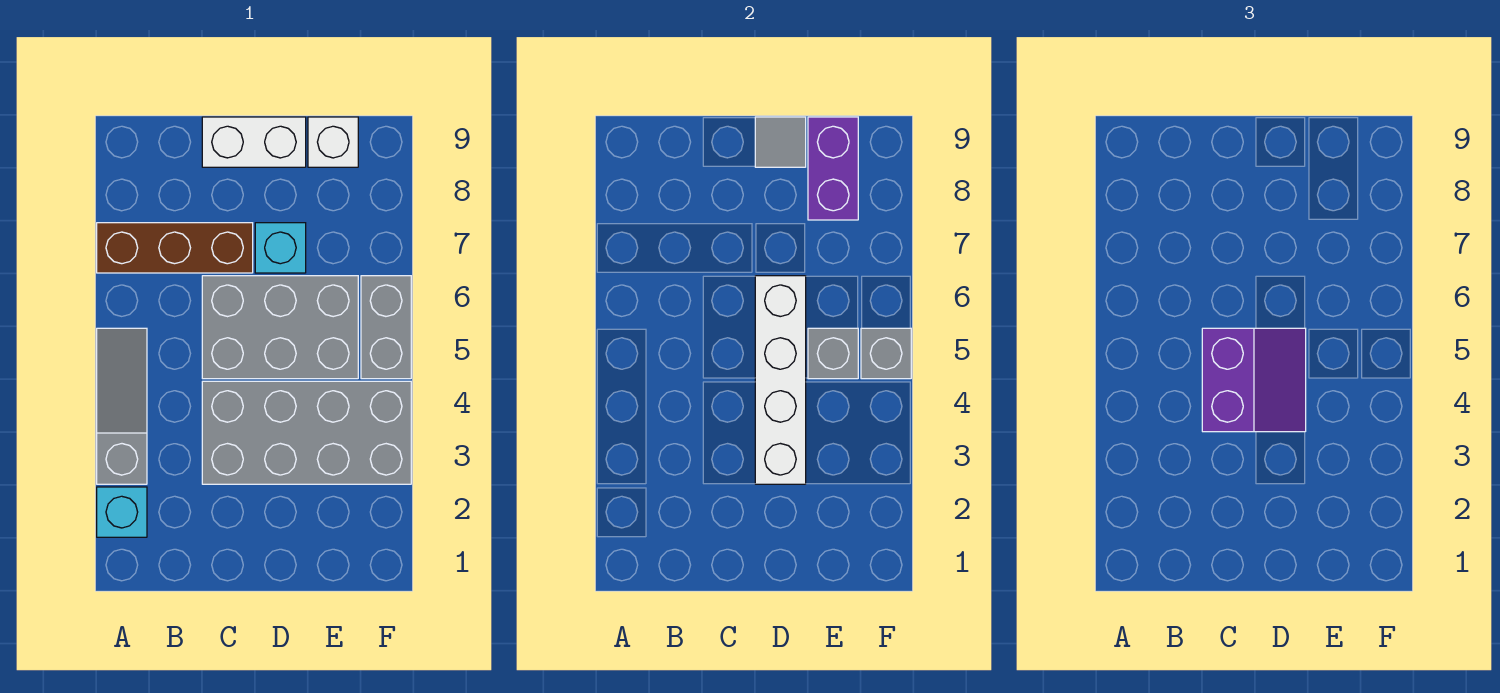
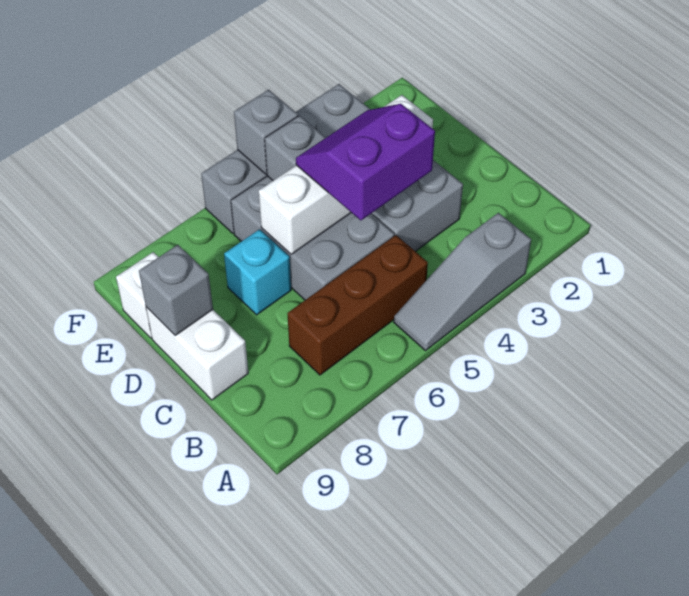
cyan 1x1 brick [97,487,147,537] -> none
brown 1x3 brick [97,223,253,273] -> brown 1x3 brick turned to [287,235,428,375]
grey 1x1 tile [755,117,806,167] -> grey 1x1 brick [139,245,213,336]
purple 1x2 brick [808,117,858,220] -> none

